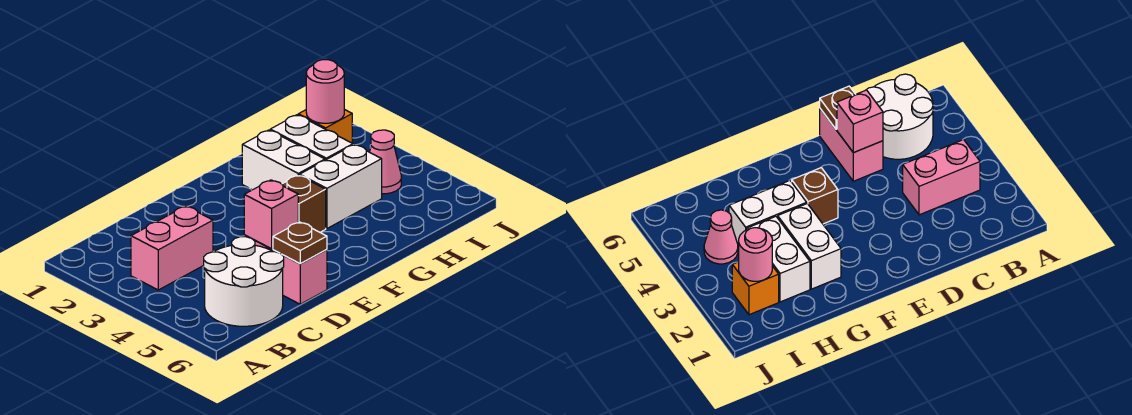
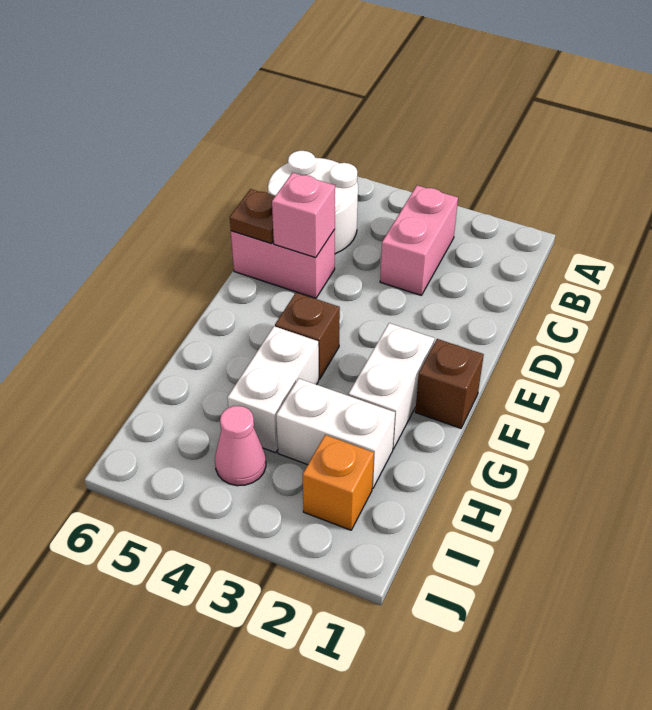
none -> brown 1x1 brick [415,339,484,428]
white 1x2 brick [242,130,325,190] -> white 1x2 brick turned to [348,323,435,449]
pink 1x1 round brick [306,60,344,123] -> none

